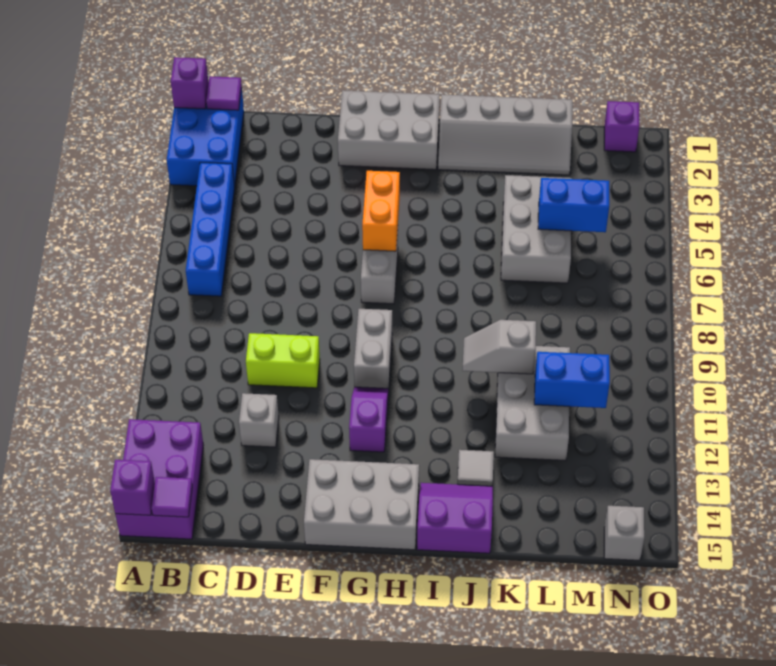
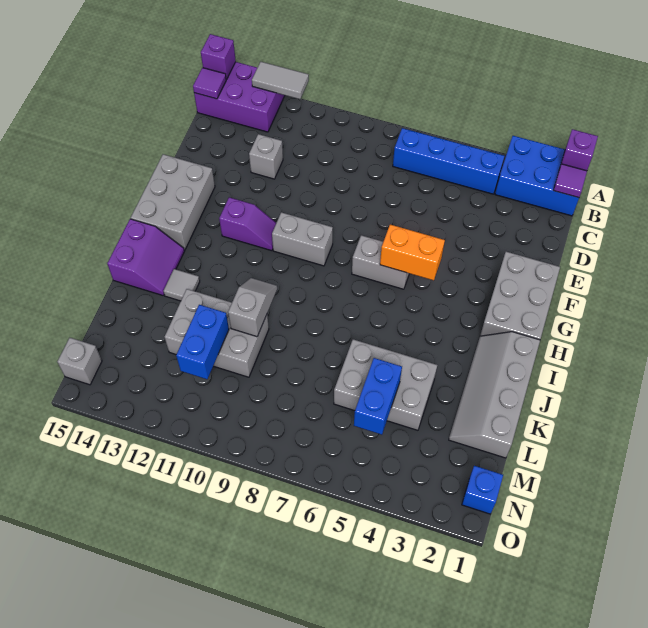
none -> grey 1x2 tile [252,62,309,99]
lime 1x2 brick [246,333,320,388] -> none
purple 1x1 brick [604,101,639,152] -> blue 1x1 brick [462,466,503,514]

